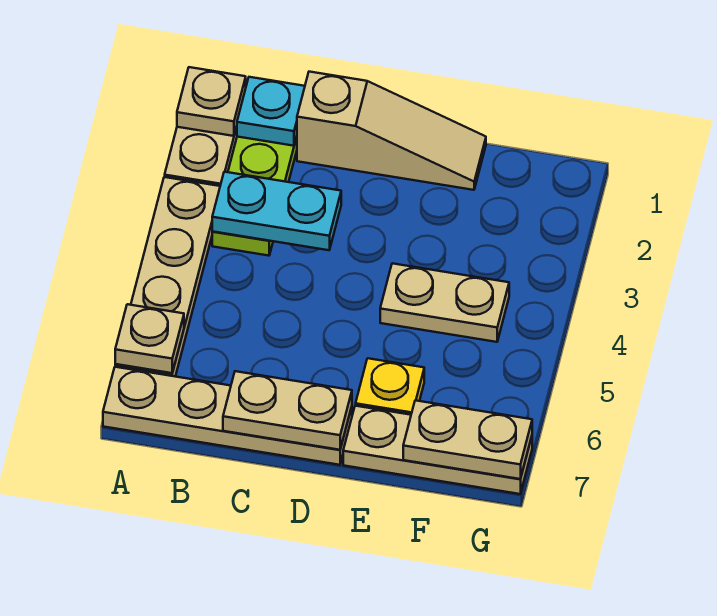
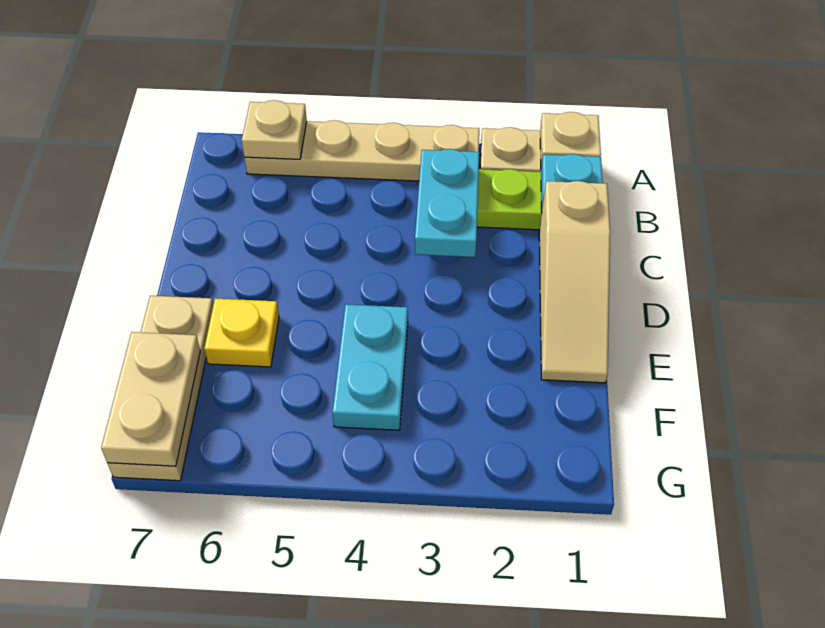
tan 1x4 plate [103,367,352,465] -> none
tan 1x2 plate [223,371,352,450] -> none
tan 1x2 plate [380,263,509,342] -> cyan 1x2 plate [332,304,408,430]

